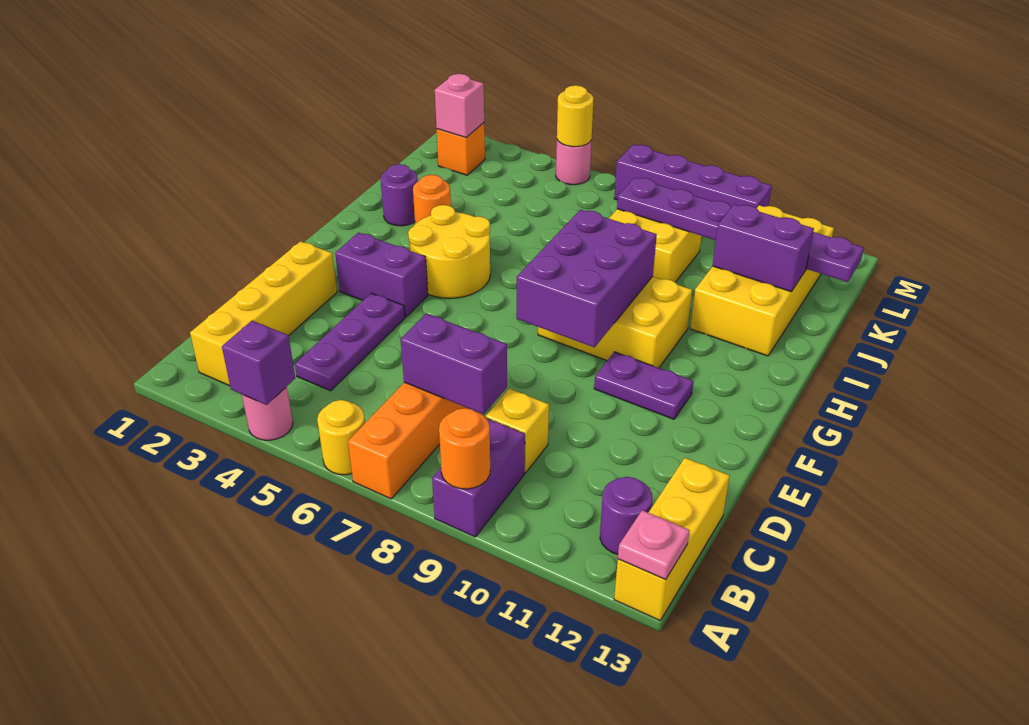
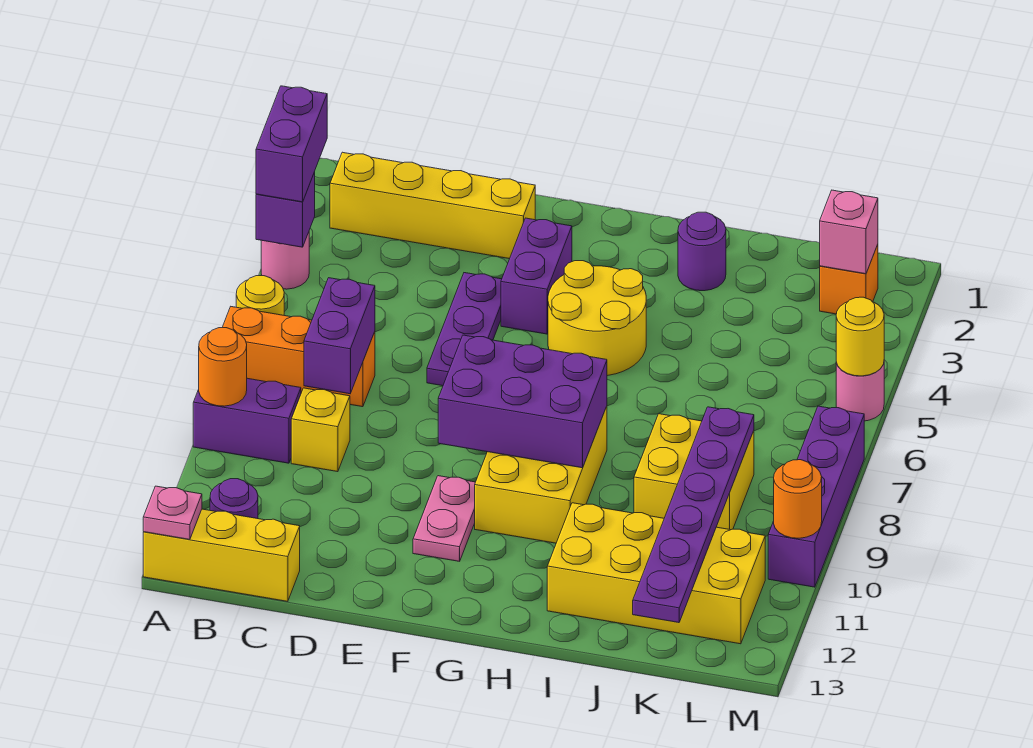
purple 1x3 plate [295,293,405,391] -> purple 1x3 plate turned to [427,273,502,386]
purple 1x2 plate [594,352,694,419] -> pink 1x2 plate [413,476,475,561]
orange 1x1 round brick [413,174,451,224] -> orange 1x1 round brick moved to [774,460,822,538]
purple 1x2 brick [713,204,814,292] -> purple 1x2 brick moved to [256,86,327,202]

